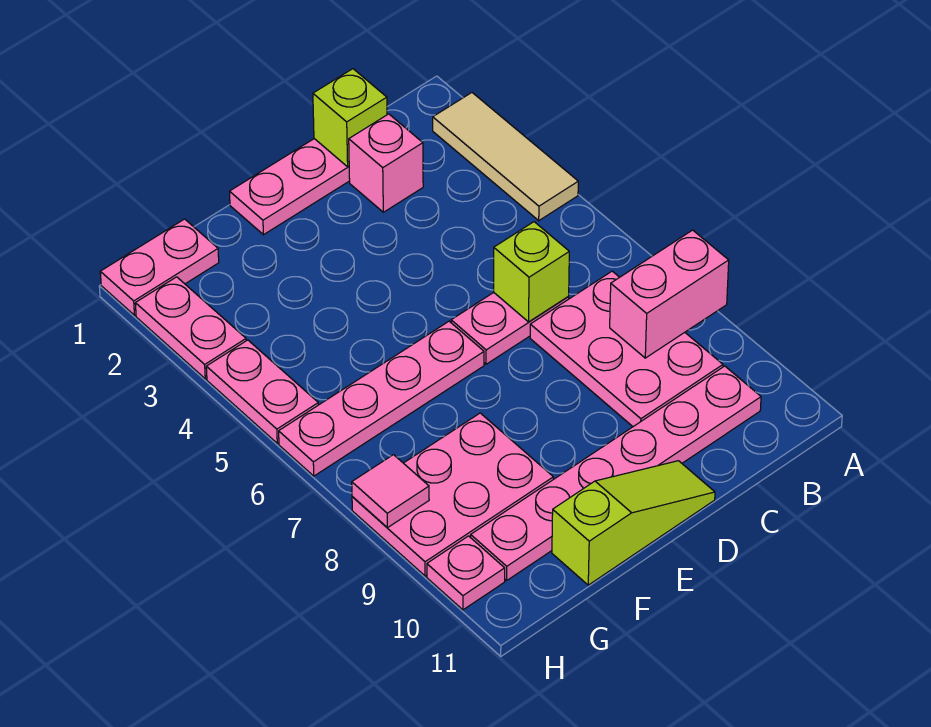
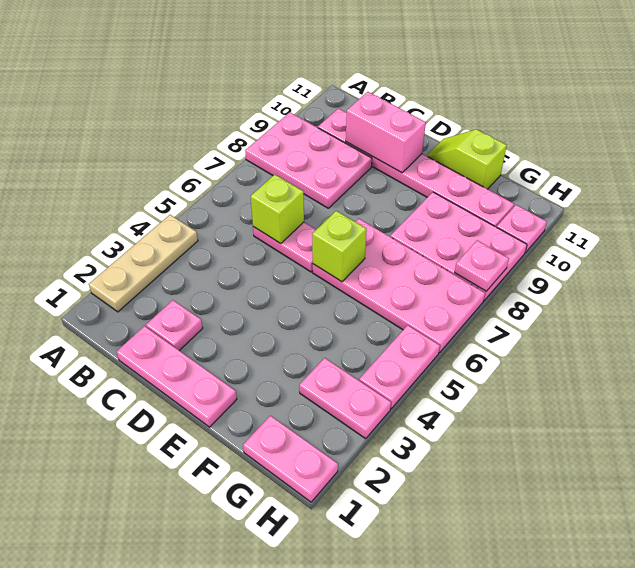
tan 1x3 tile [433,93,578,221] -> tan 1x3 plate [89,215,198,312]
pink 1x2 brick [610,230,729,358] -> pink 1x2 brick moved to [346,92,426,173]
pink 2x3 plate [530,271,723,427] -> pink 2x3 plate turned to [245,112,372,208]
lime 1x1 brick [313,69,387,167] -> lime 1x1 brick moved to [312,211,367,282]
pink 1x1 brick [349,114,423,212] -> pink 1x1 plate [146,300,203,351]
lime 1x3 slope [552,461,715,585] -> lime 1x2 slope [426,129,507,189]
pink 1x4 plate [279,321,484,476] -> pink 2x4 plate [313,219,485,353]
pink 1x2 plate [135,277,246,379] -> pink 1x2 plate turned to [299,358,391,439]
pink 1x1 tile [352,455,429,528] -> pink 1x1 plate [455,240,509,291]

